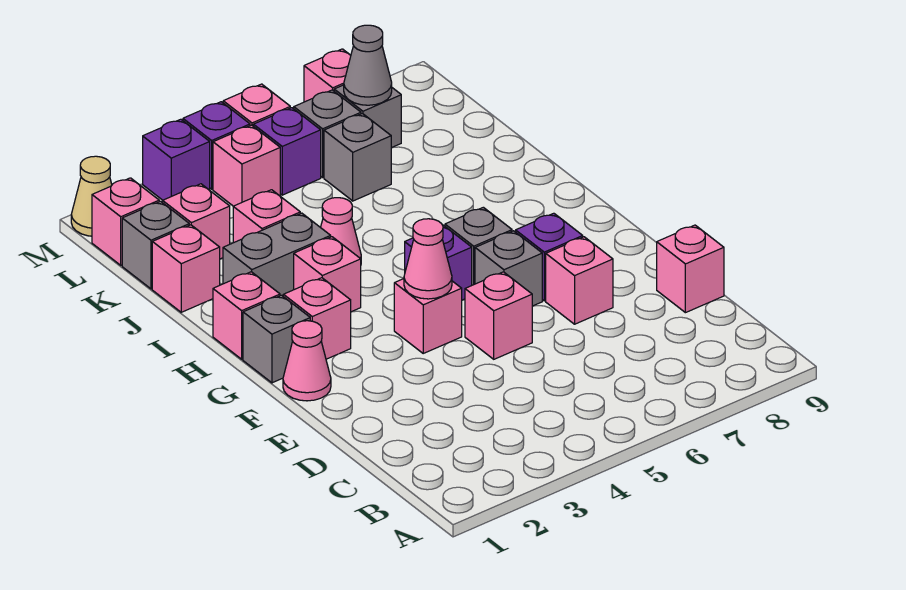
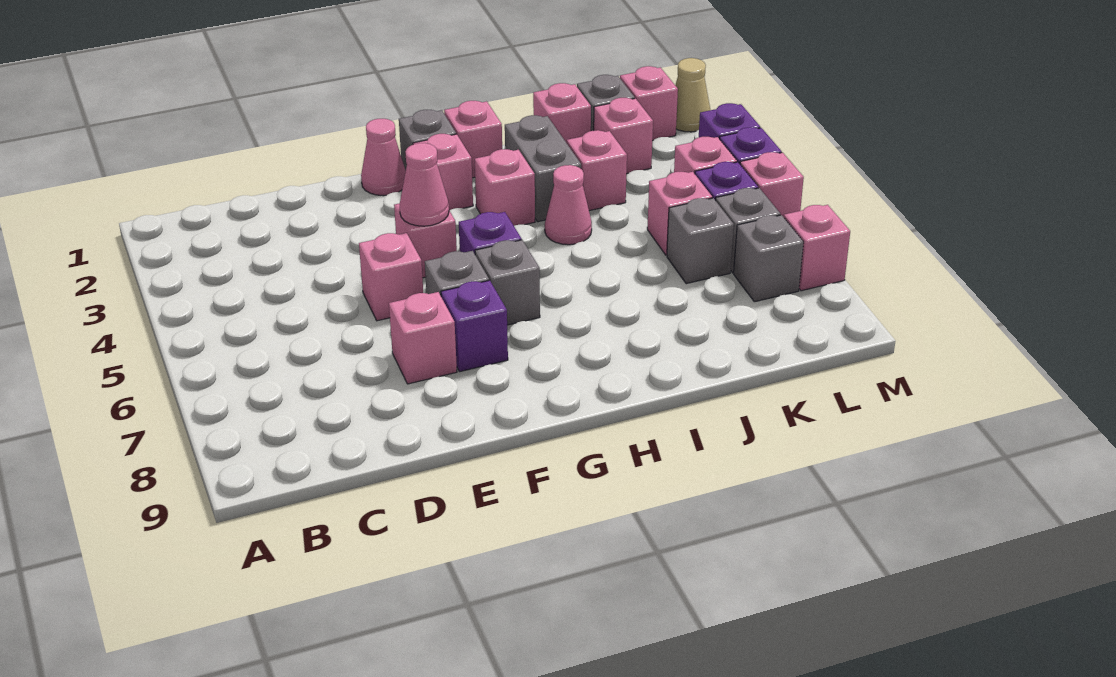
pink 1x1 brick [657,225,724,313] -> pink 1x1 brick moved to [647,172,712,255]
grey 1x1 cone [344,25,392,105] -> none

